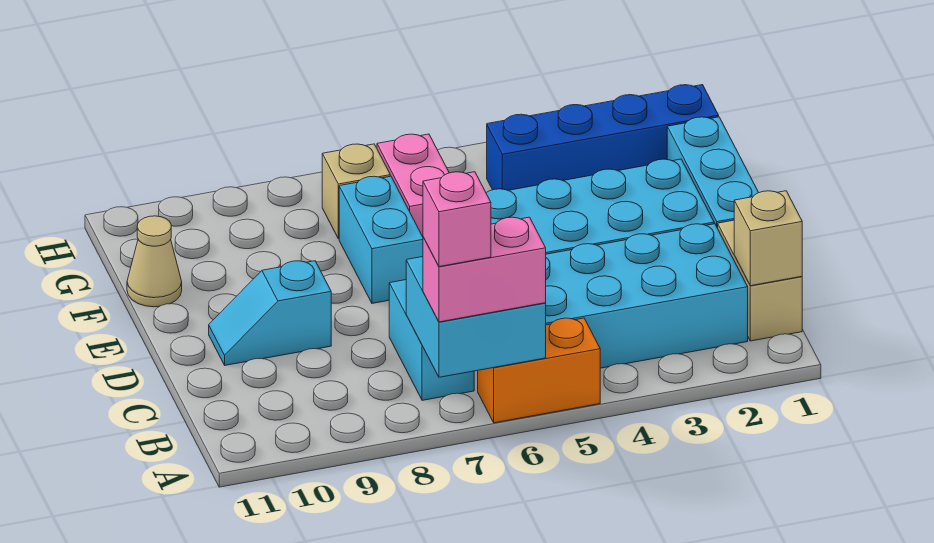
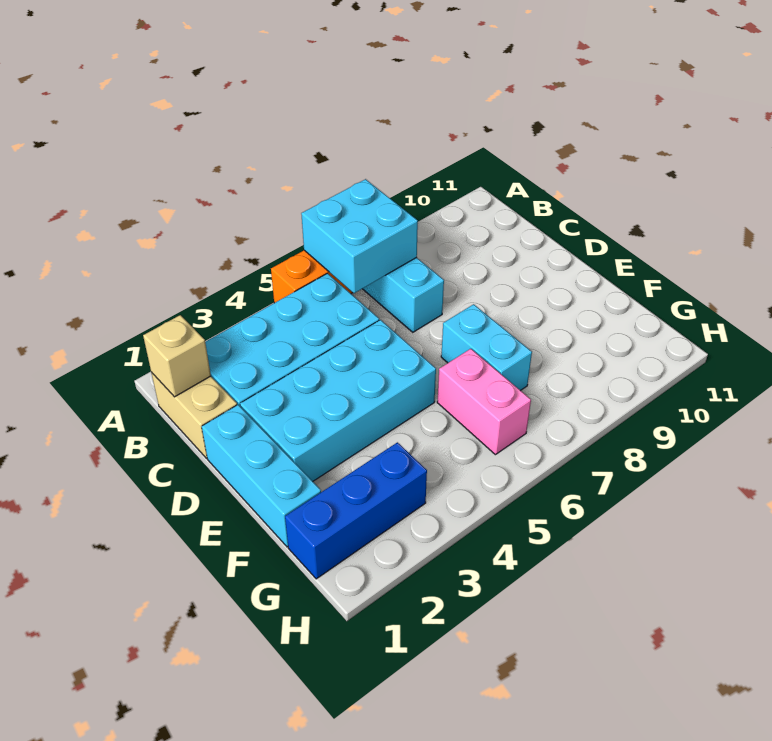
pink 1x2 brick [423,217,546,322] -> none
pink 1x1 brick [423,172,491,267] -> none
cyan 1x2 slope [209,261,331,365] -> none
tan 1x1 cone [127,216,182,307] -> none
blue 1x4 brick [487,85,719,190] -> blue 1x3 brick [285,442,427,579]
tan 1x1 brick [322,144,390,239] -> none

